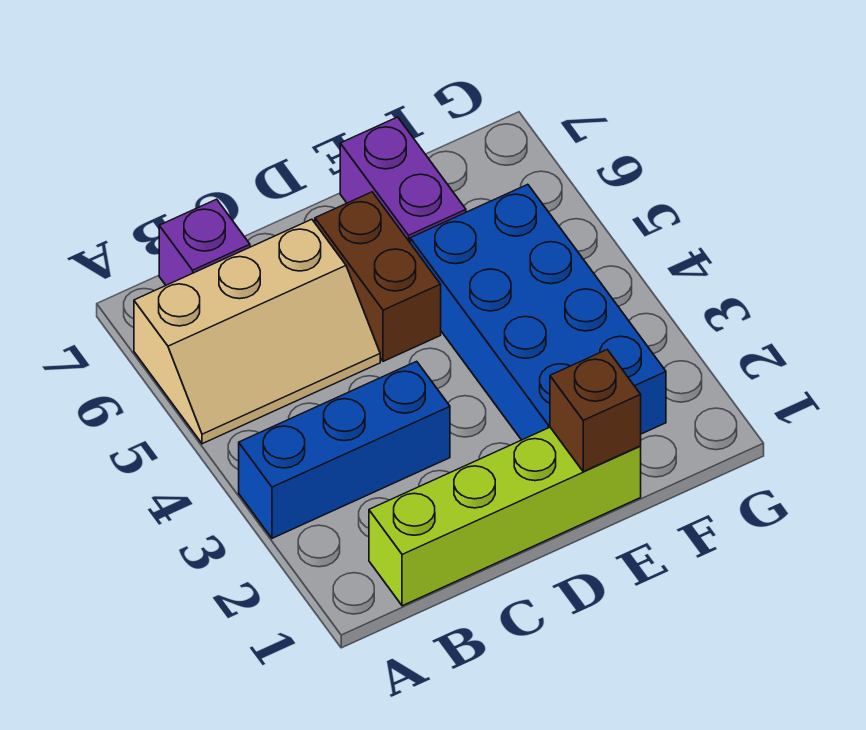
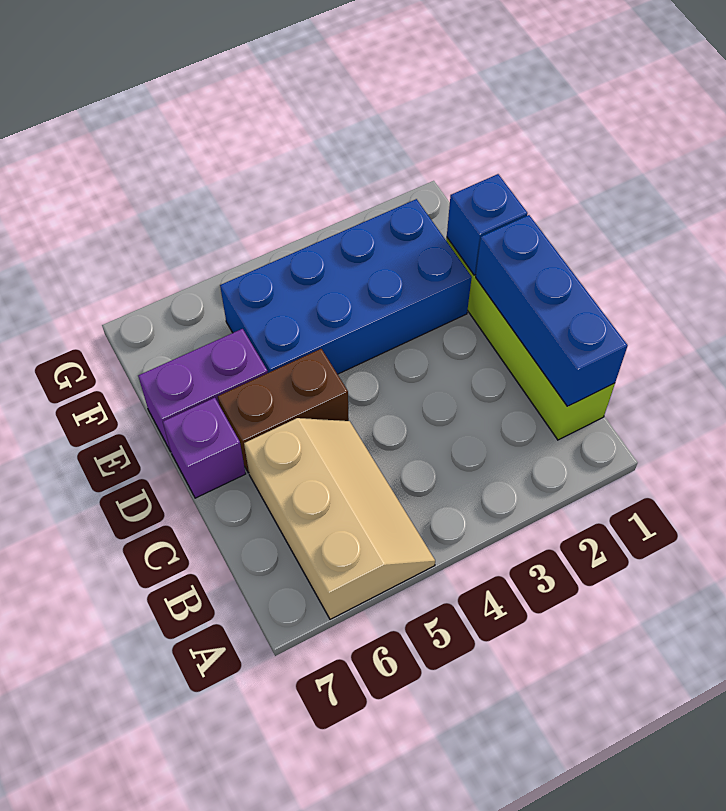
blue 1x3 brick [239,361,450,538] -> blue 1x3 brick moved to [476,215,628,406]
purple 1x1 brick [159,199,250,285] -> purple 1x1 brick moved to [163,398,246,498]
brown 1x1 brick [550,350,641,472] -> blue 1x1 brick [447,174,528,275]

